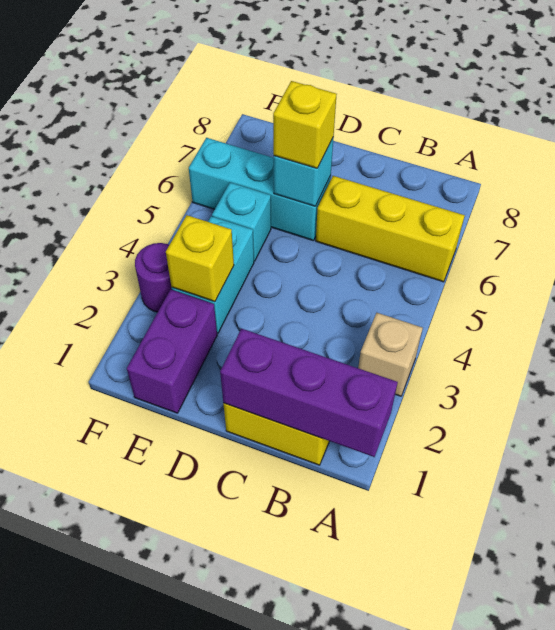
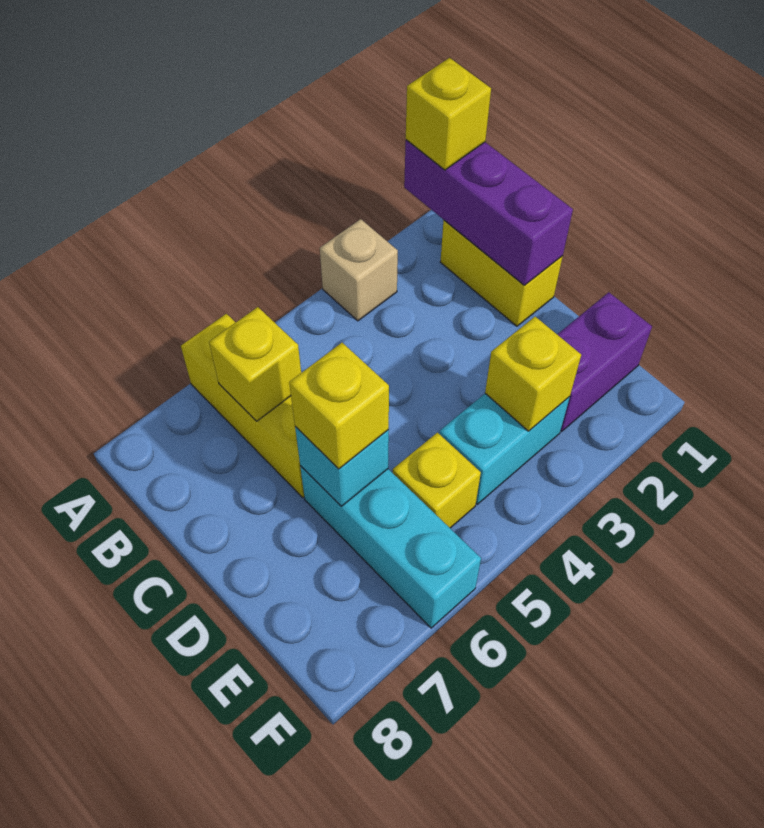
none -> yellow 1x1 brick [406,58,491,170]
none -> yellow 1x1 brick [209,307,301,421]
cyan 1x1 brick [212,182,271,261] -> yellow 1x1 brick [393,433,481,528]
purple 1x1 round brick [135,243,172,312] -> none

